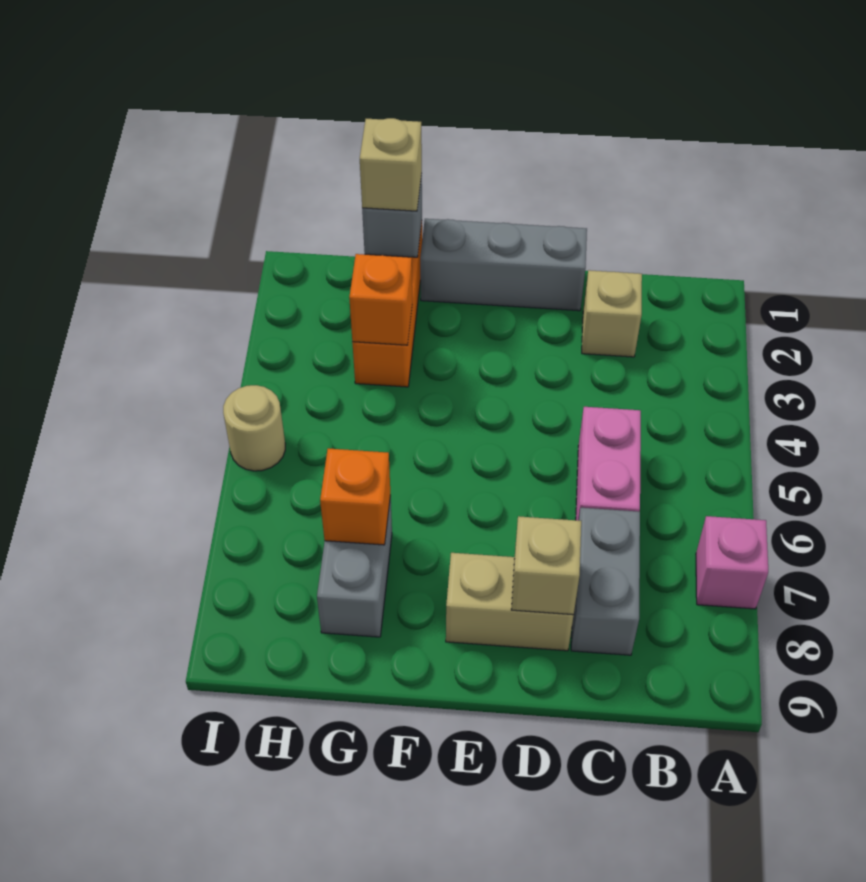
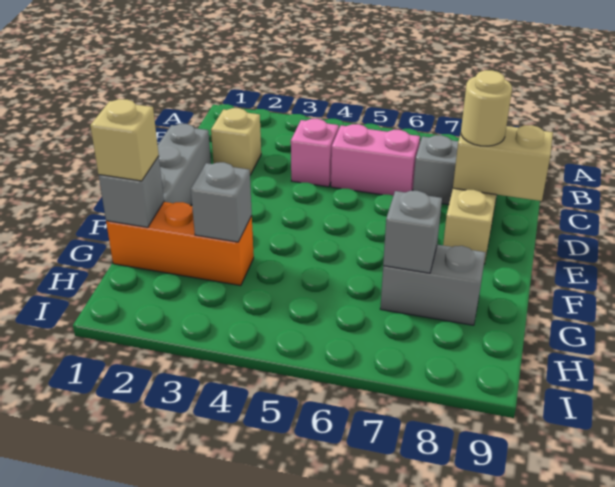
pink 1x1 brick [696,516,768,609] -> pink 1x1 brick moved to [291,119,339,187]
tan 1x1 brick [511,516,581,615] -> tan 1x2 brick [453,125,553,201]
orange 1x1 brick [349,254,412,345] -> grey 1x1 brick [191,162,252,242]
orange 1x1 brick [320,448,390,545] -> grey 1x1 brick [383,191,442,273]
tan 1x1 round brick [223,385,285,471] -> tan 1x1 round brick moved to [461,70,512,146]

